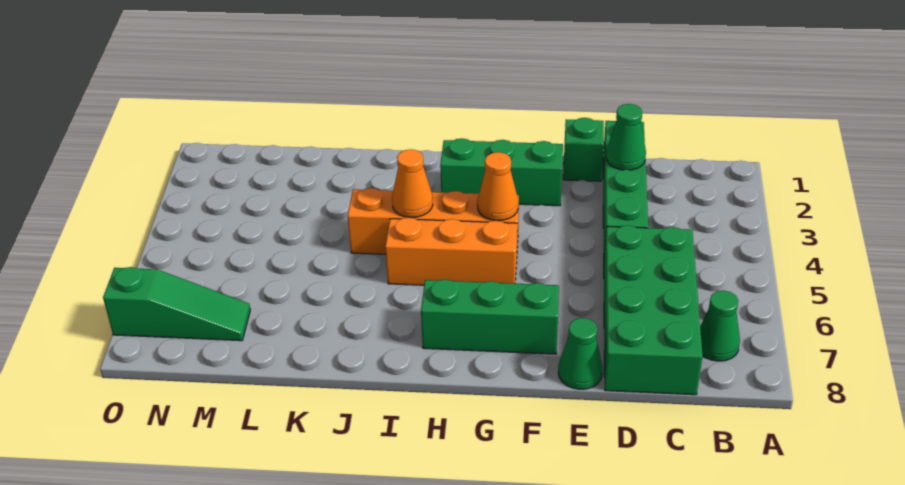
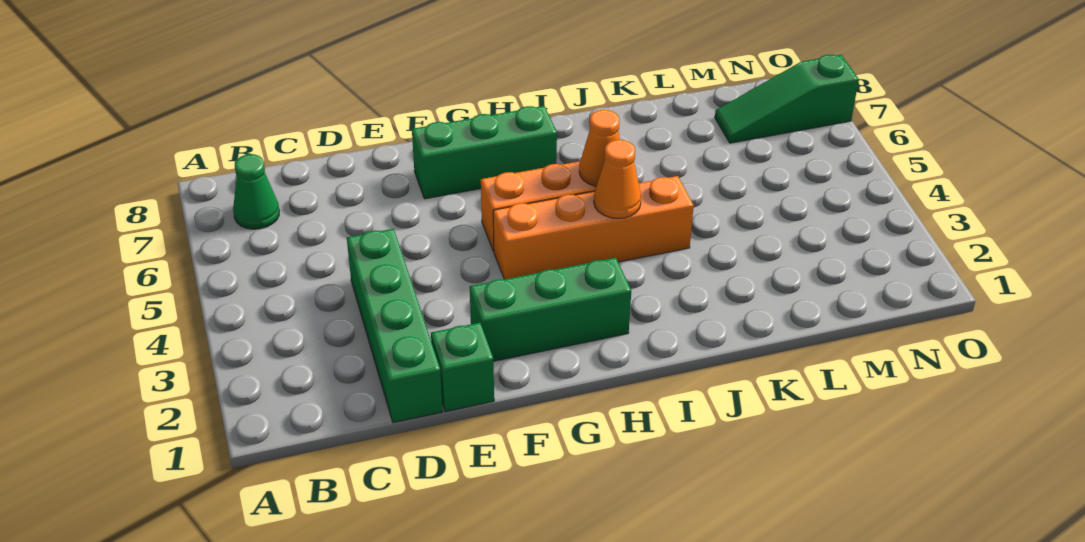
green 2x4 brick [604,225,703,395] -> none
green 1x1 cone [606,104,646,170] -> none
green 1x1 cone [558,318,603,389] -> none
orange 1x1 cone [477,152,518,221] -> orange 1x1 cone moved to [579,110,620,186]

